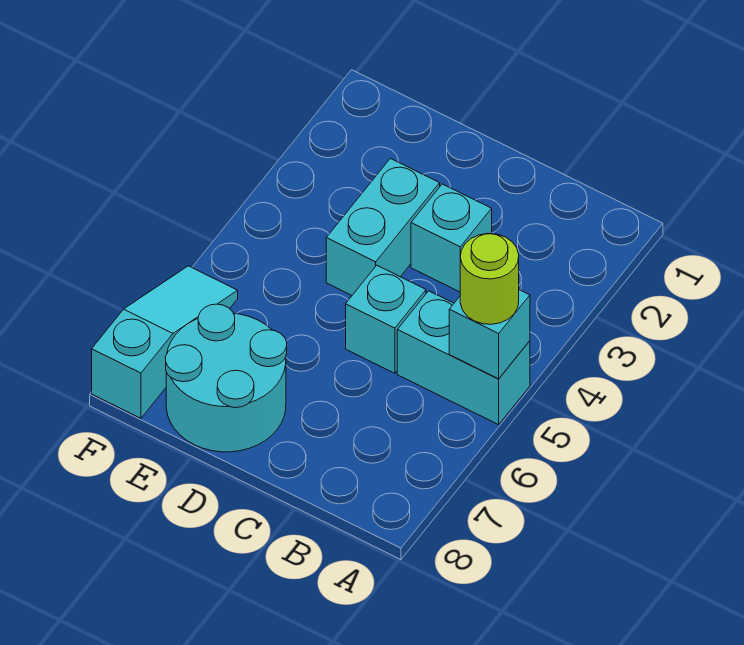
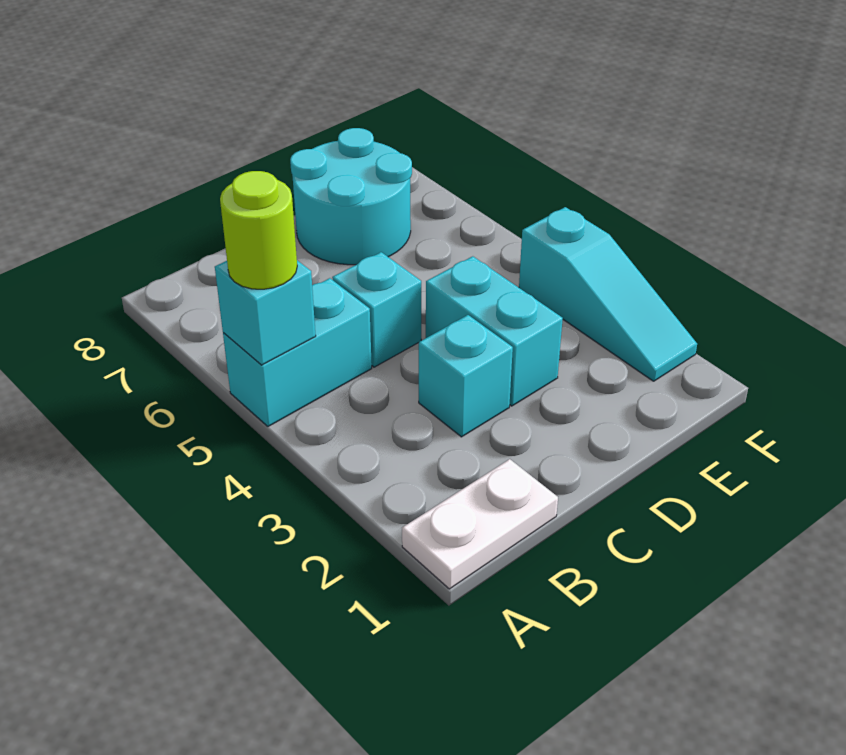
none -> white 1x2 plate [402,459,558,589]
cyan 1x3 slope [92,266,238,418] -> cyan 1x3 slope moved to [519,207,697,381]

